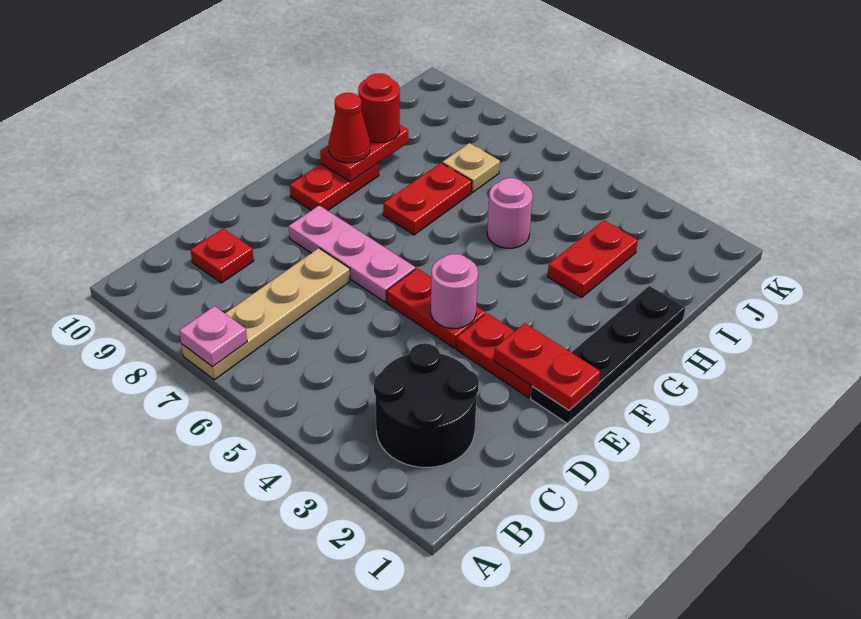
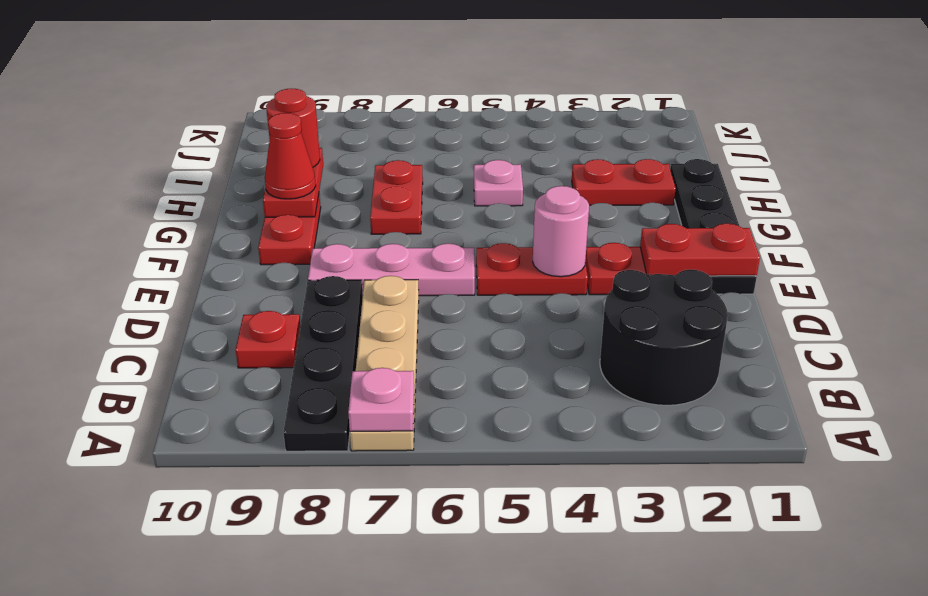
none -> black 1x4 plate [283,276,363,451]
red 1x2 plate [547,220,638,298] -> red 1x2 plate turned to [572,159,676,205]
pink 1x1 round brick [487,178,533,248] -> pink 1x1 plate [474,160,523,206]
tan 1x1 plate [442,143,500,192] -> none

